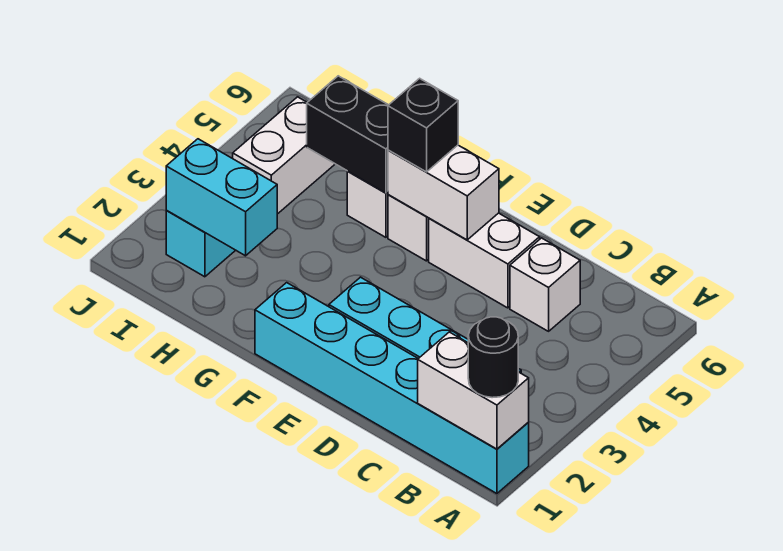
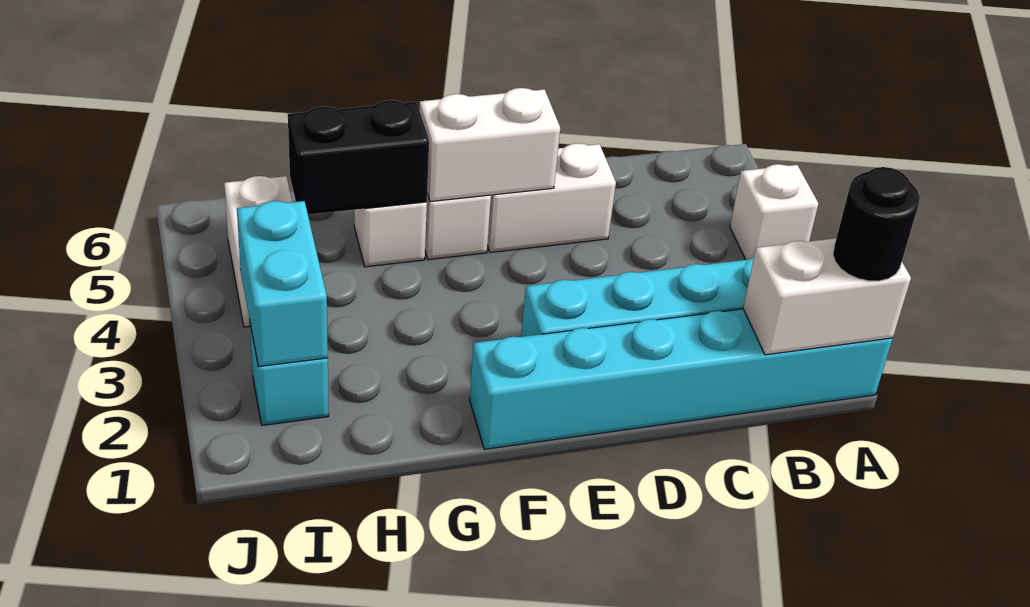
white 1x1 brick [510,238,580,331] -> white 1x1 brick moved to [730,164,818,260]
black 1x1 brick [388,78,458,172] -> none
cyan 1x2 brick [166,139,277,256] -> cyan 1x2 brick turned to [237,201,328,367]

